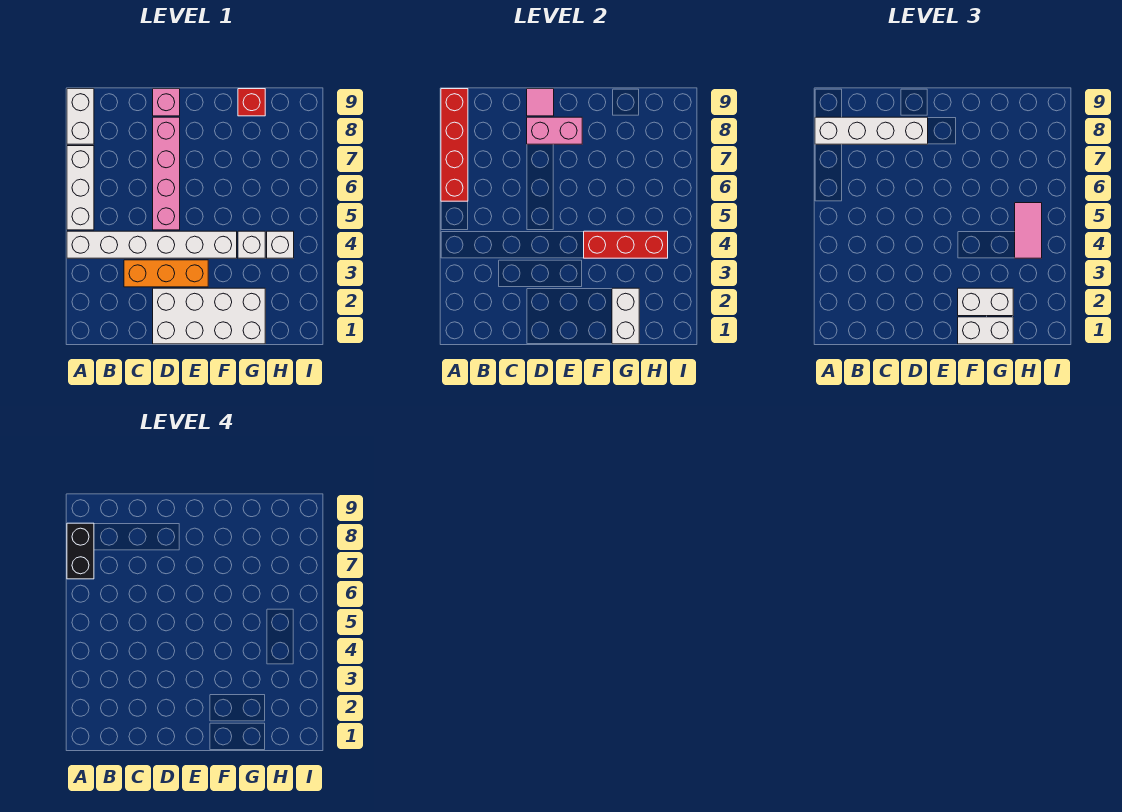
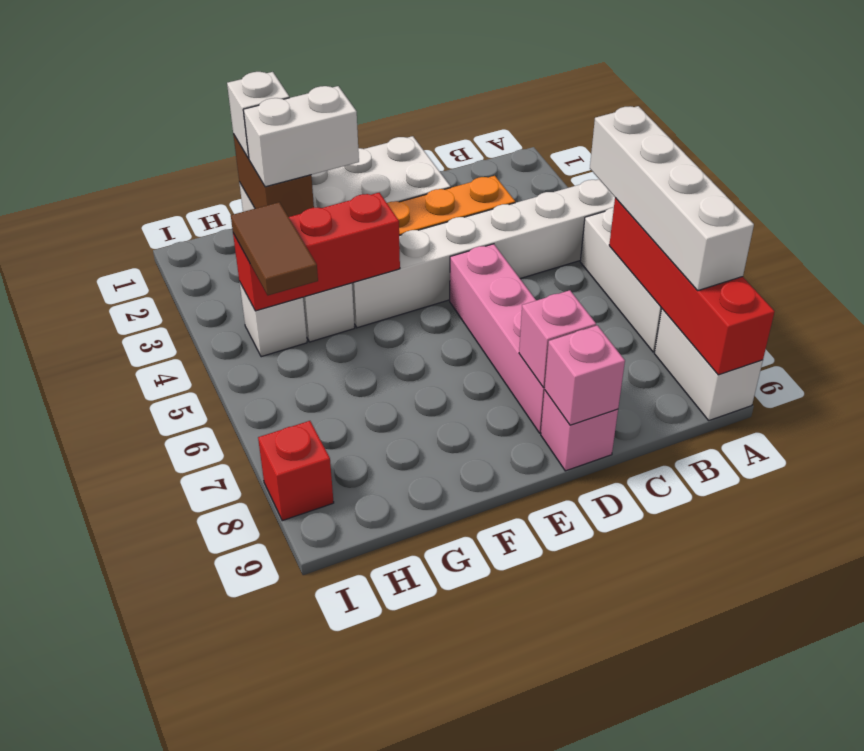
black 1x2 brick [67,523,94,579] -> none
white 1x4 brick [815,117,928,144] -> white 1x4 brick turned to [590,106,754,290]
pink 1x2 brick [527,117,582,144] -> pink 1x1 brick [519,290,596,387]
pink 1x1 tile [527,89,554,116] -> pink 1x1 brick [544,325,625,425]
white 1x2 brick [958,317,1013,344] -> white 1x1 brick [227,72,289,159]
white 1x2 brick [612,288,639,344] -> brown 1x2 brick [233,134,314,217]
red 1x1 brick [238,89,265,116] -> red 1x1 brick moved to [258,421,334,521]
pink 1x2 tile [1015,203,1042,258] -> brown 1x2 tile [231,202,318,295]

